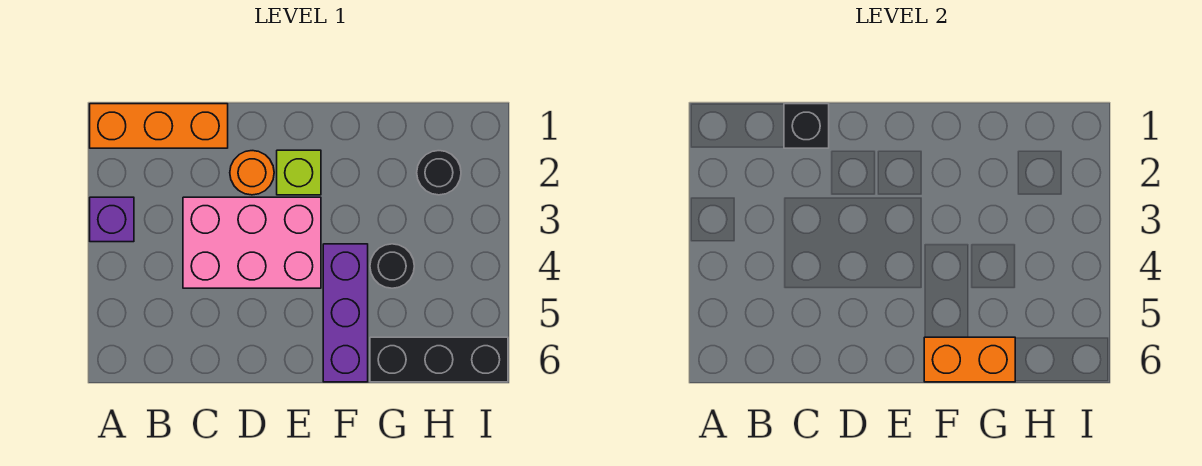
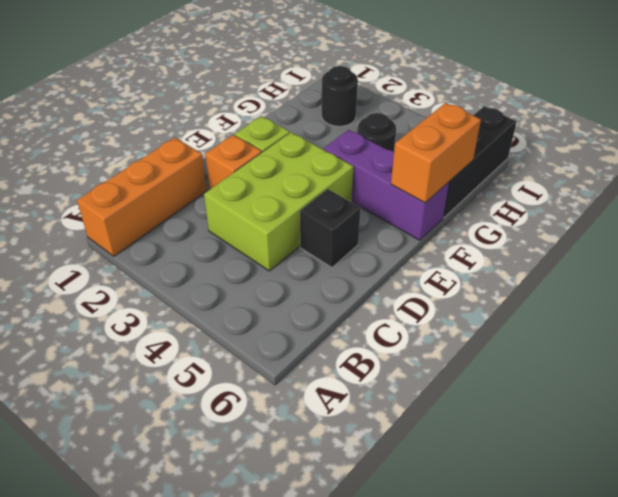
purple 1x1 brick [90,197,134,242] -> none
black 1x1 brick [784,104,829,148] -> black 1x1 brick moved to [300,189,361,268]
pink 2x3 brick [183,197,321,288] -> lime 2x3 brick [204,132,354,271]
orange 1x1 round brick [230,151,274,195] -> orange 1x1 brick [205,135,262,190]

